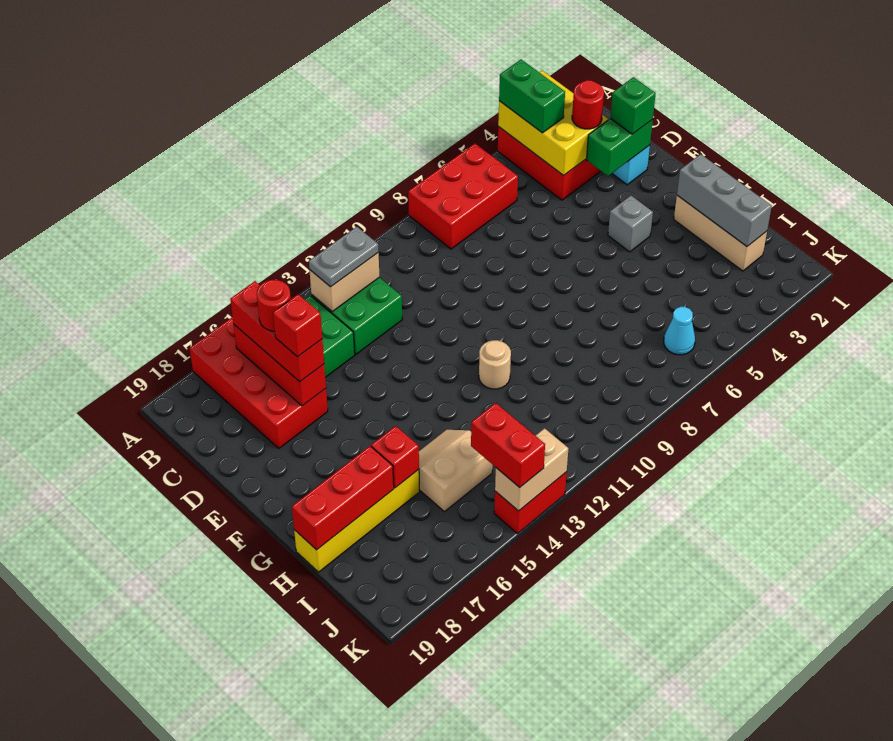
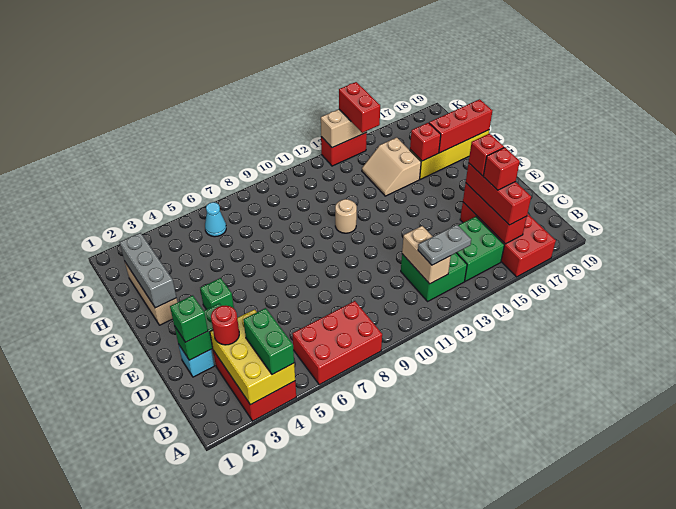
tan 1x2 brick [309,253,379,311] -> tan 1x2 brick turned to [402,226,451,284]
red 1x1 round brick [257,280,291,331] -> red 1x1 brick [483,148,520,190]
grey 1x1 brick [608,196,653,252] -> green 1x1 brick [200,278,234,309]
tan 2x2 slope [419,430,493,512] -> tan 2x2 slope turned to [362,137,421,196]

